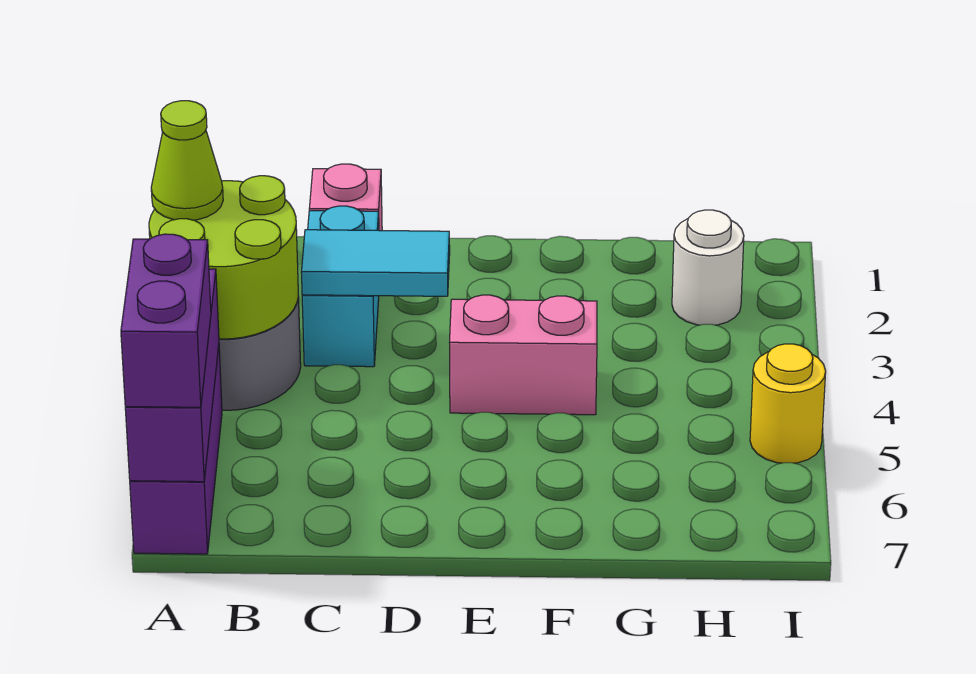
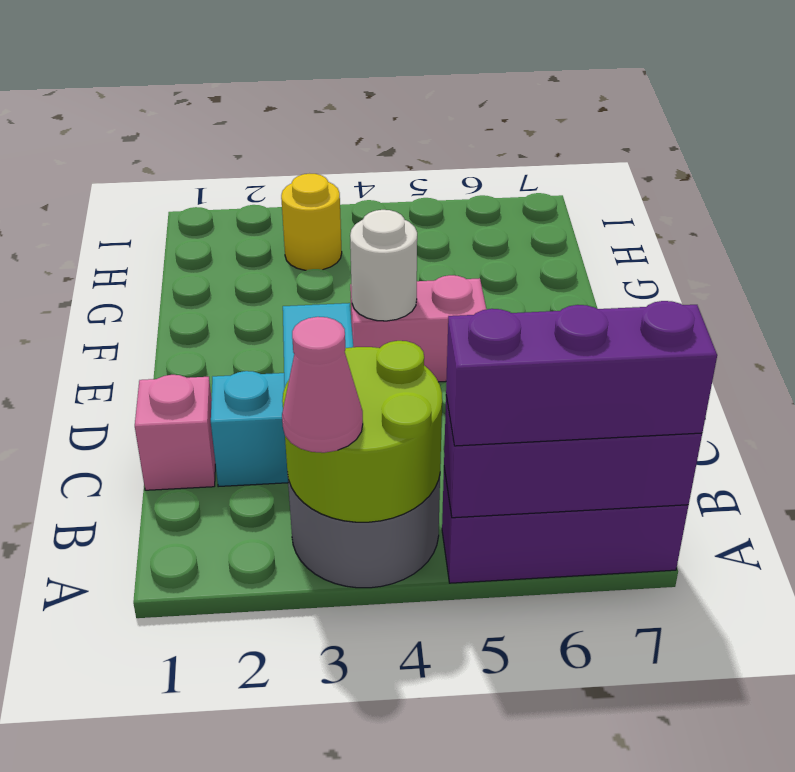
lime 1x1 cone [151,101,223,220] -> pink 1x1 cone [282,317,363,453]
purple 1x2 brick [121,234,211,407] -> purple 1x3 brick [446,301,717,446]
pink 1x2 brick [449,295,597,415] -> pink 1x2 brick turned to [350,275,486,382]
white 1x1 round brick [672,210,744,325] -> white 1x1 round brick moved to [350,210,417,321]
yellow 1x1 round brick [750,344,826,463] -> yellow 1x1 round brick moved to [281,174,342,270]

